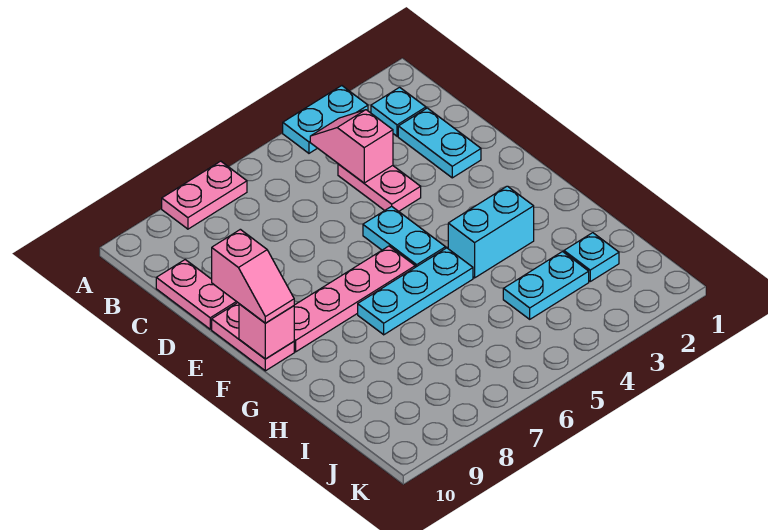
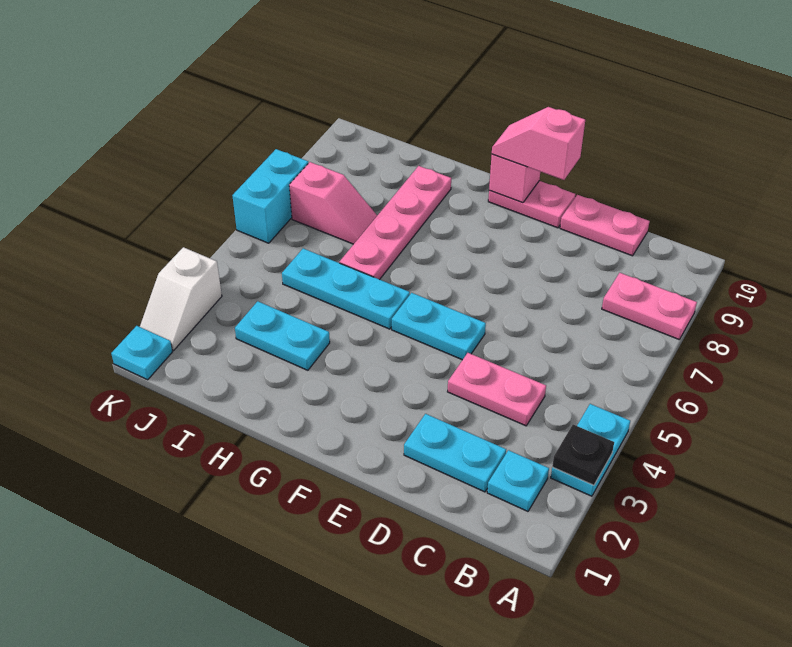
none -> black 1x1 plate [552,425,614,485]
pink 1x2 plate [162,161,247,229] -> pink 1x2 plate turned to [602,273,697,339]
pink 1x2 slope [310,110,393,183] -> pink 1x2 slope moved to [289,162,377,244]
pink 1x4 plate [294,246,415,352] -> pink 1x4 plate moved to [340,166,451,280]
cyan 1x2 brick [448,186,534,278] -> cyan 1x2 brick moved to [232,149,308,243]
cyan 1x3 plate [358,248,473,335] -> cyan 1x3 plate turned to [282,248,410,329]
cyan 1x1 plate [564,233,619,281] -> cyan 1x1 plate moved to [111,326,173,380]
cyan 1x2 plate [503,252,589,319] -> cyan 1x2 plate turned to [235,301,330,370]
none -> white 1x2 slope [140,247,222,350]

